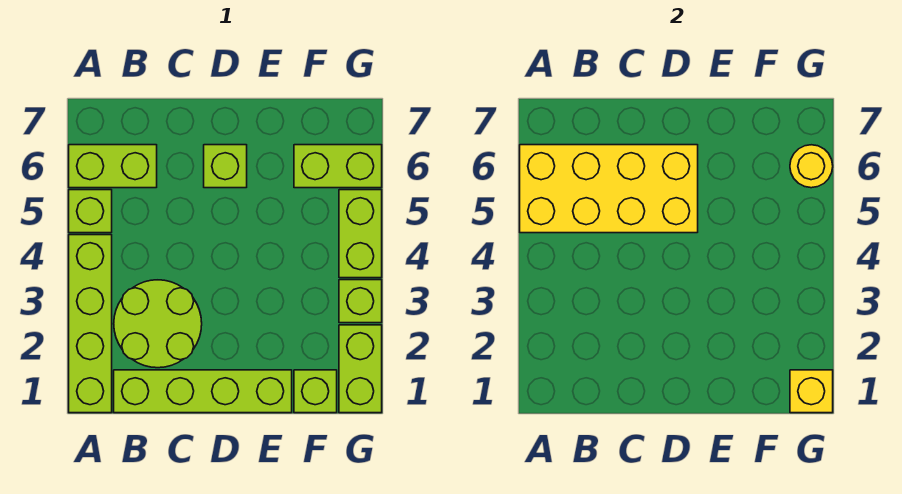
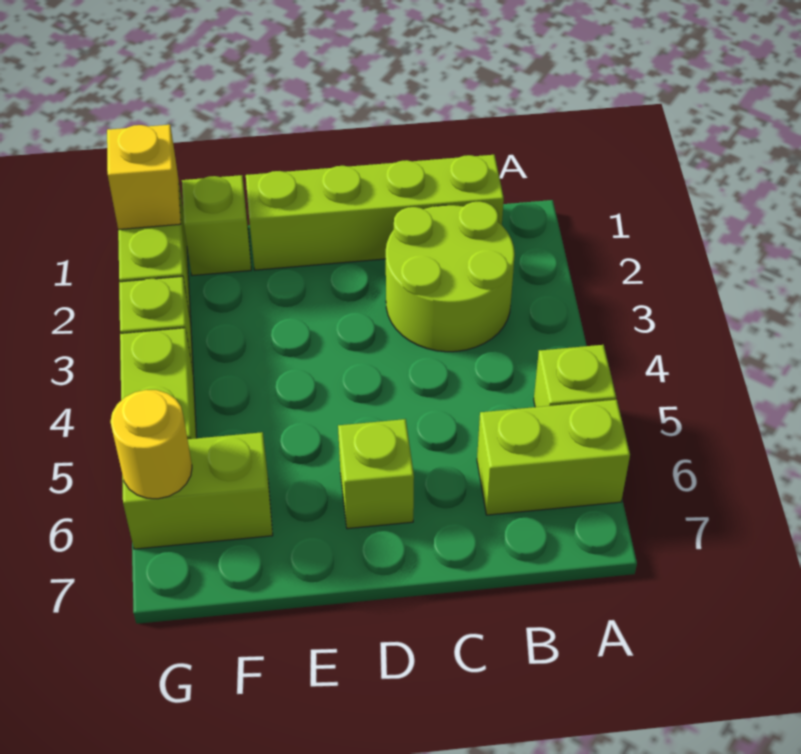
lime 1x4 brick [69,235,112,413] -> none
yellow 2x4 brick [520,145,698,233] -> none

